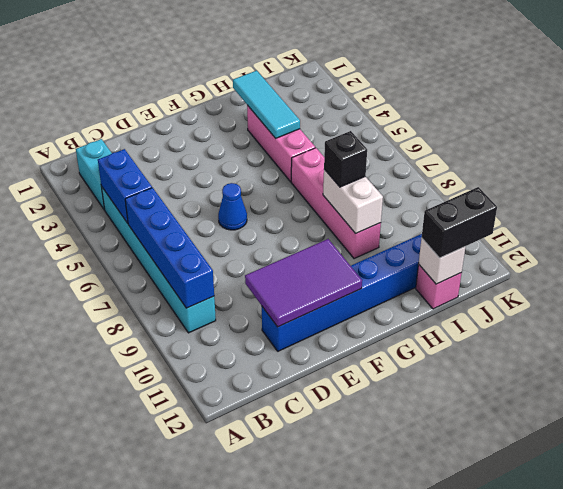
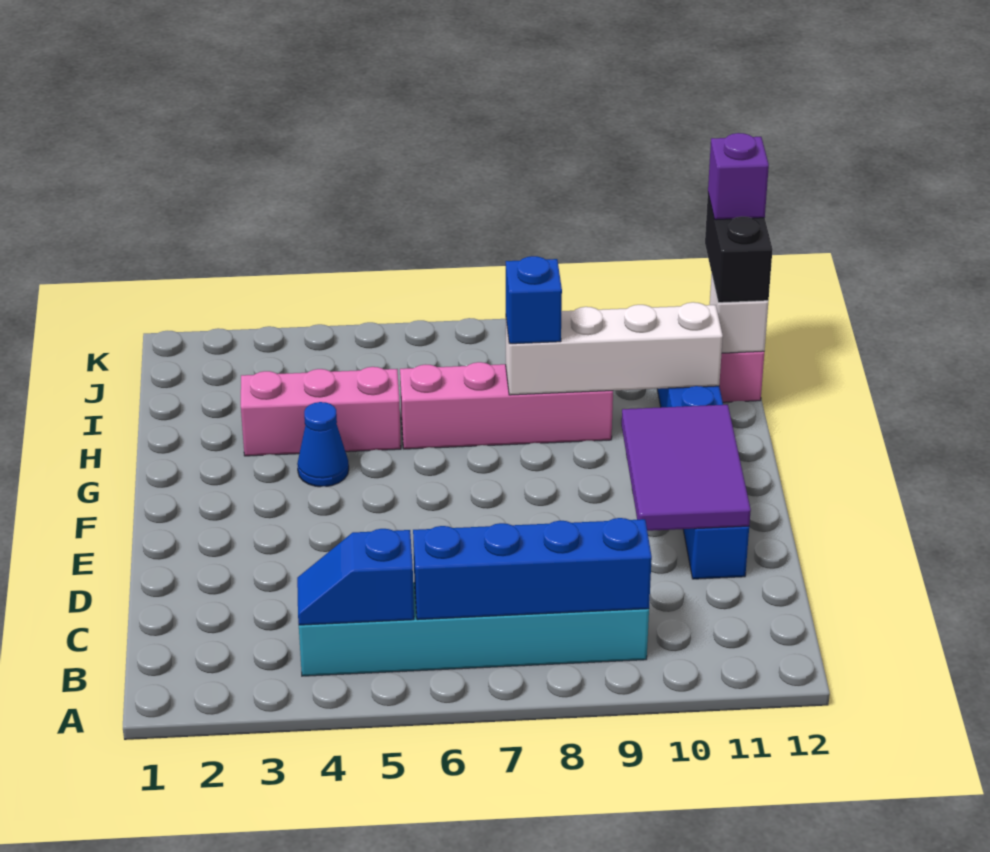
cyan 1x2 brick [76,139,112,210] -> none
blue 1x2 brick [98,149,152,223] -> blue 1x2 slope [297,529,414,625]
blue 1x1 cone [218,183,247,230] -> blue 1x1 cone moved to [297,402,349,487]
cyan 1x3 tile [233,70,300,138] -> none
white 1x2 brick [323,169,383,234] -> white 1x4 brick [505,302,723,395]
black 1x1 brick [324,131,367,187] -> blue 1x1 brick [506,256,562,344]
none -> purple 1x1 brick [708,133,769,220]

